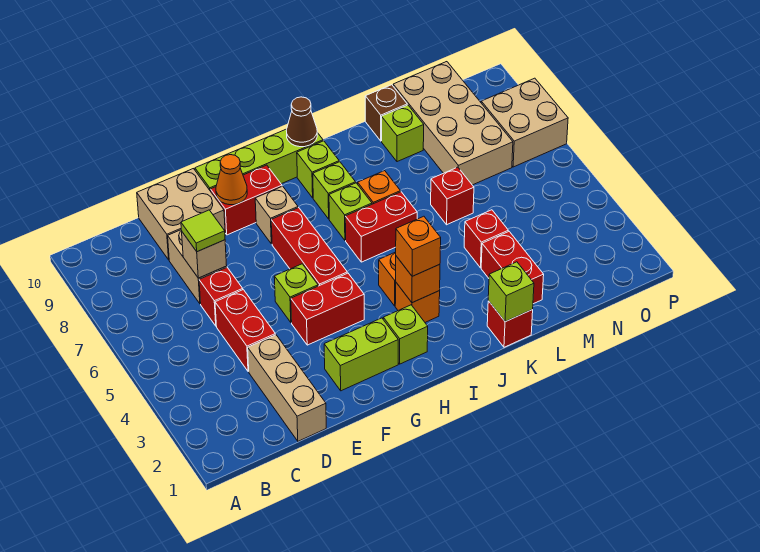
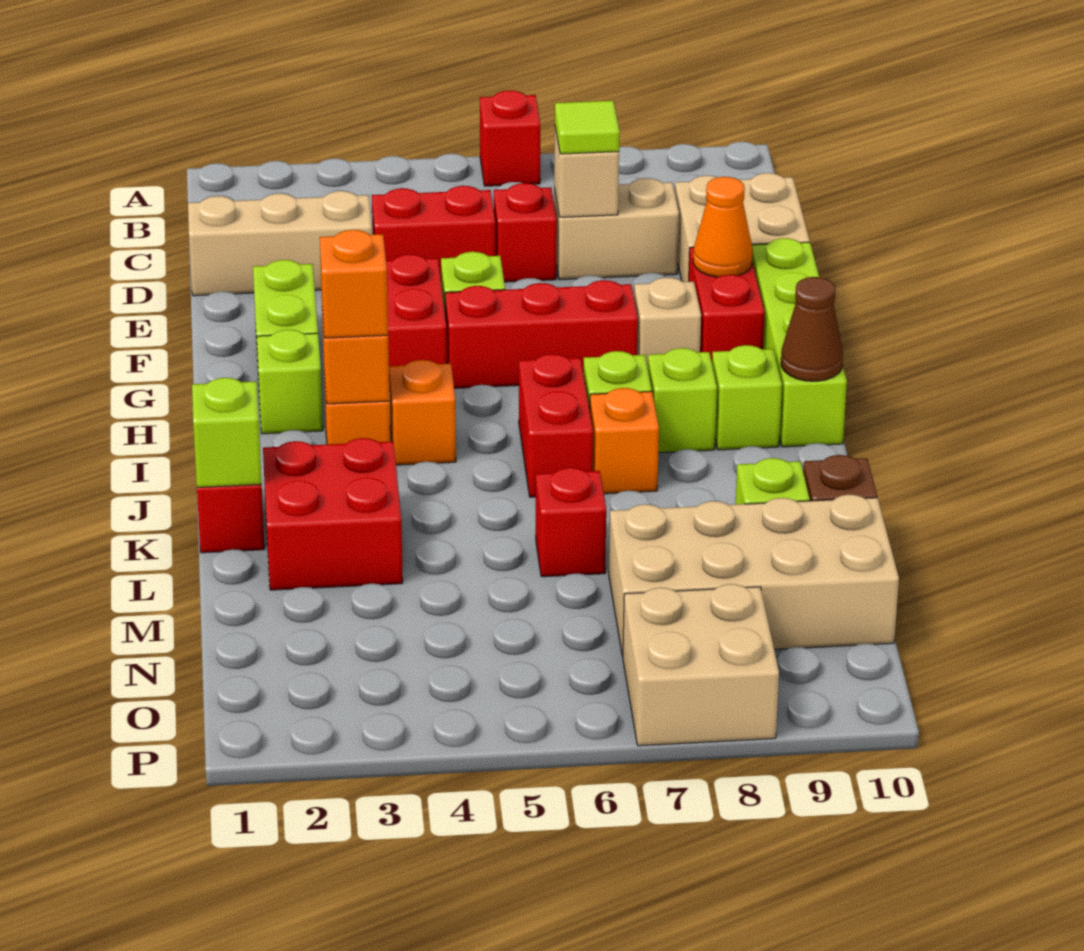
red 1x2 brick [481,231,544,304] -> red 2x2 brick [263,438,403,590]
red 1x1 brick [464,210,508,268] -> red 1x1 brick moved to [480,91,540,186]

